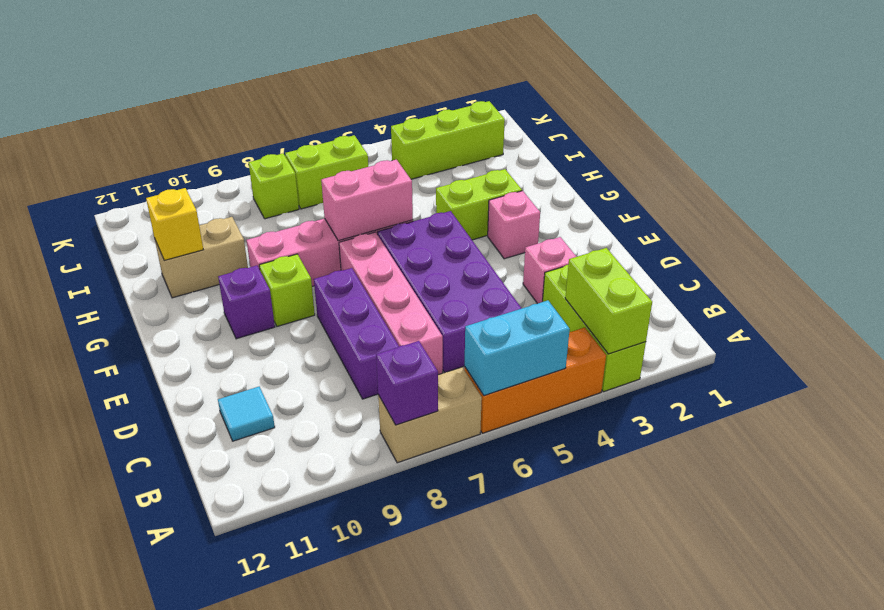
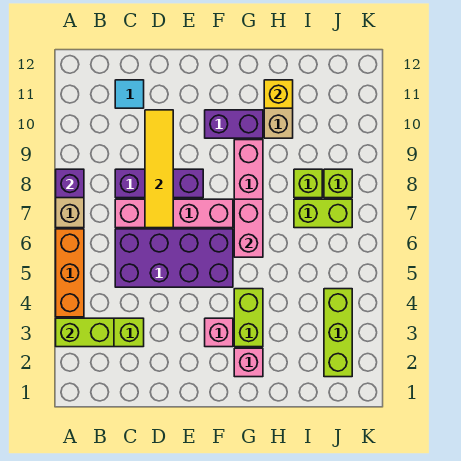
cyan 1x2 brick [465,300,570,396] -> none
pink 1x1 brick [523,237,576,304] -> pink 1x1 brick moved to [234,348,263,377]
none -> yellow 1x4 tile [145,110,173,228]
lime 1x1 brick [259,254,315,326] -> lime 1x1 brick moved to [294,169,322,198]
purple 1x1 brick [218,265,275,339] -> purple 1x2 brick [205,110,263,138]
lime 1x2 brick [285,135,368,209] -> lime 1x2 brick turned to [294,199,352,228]

